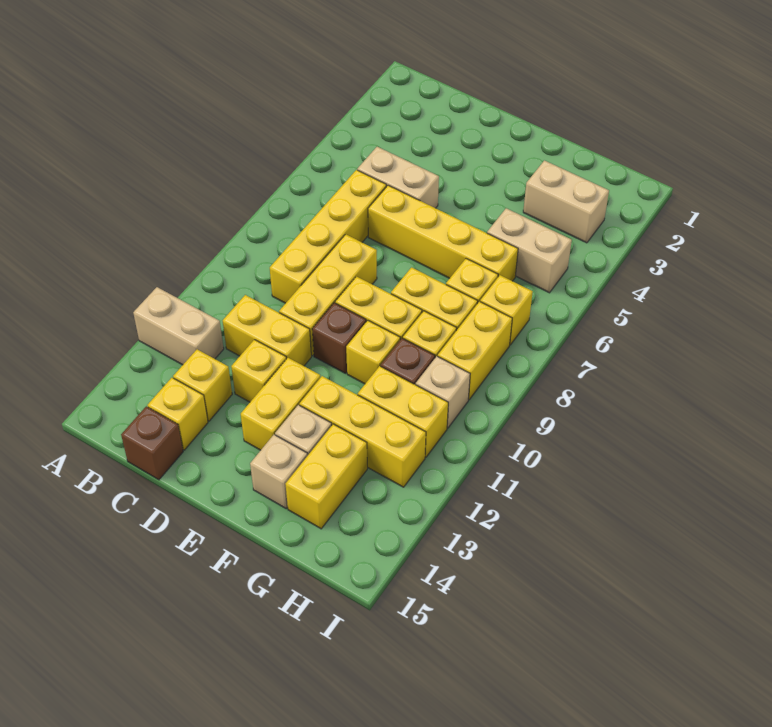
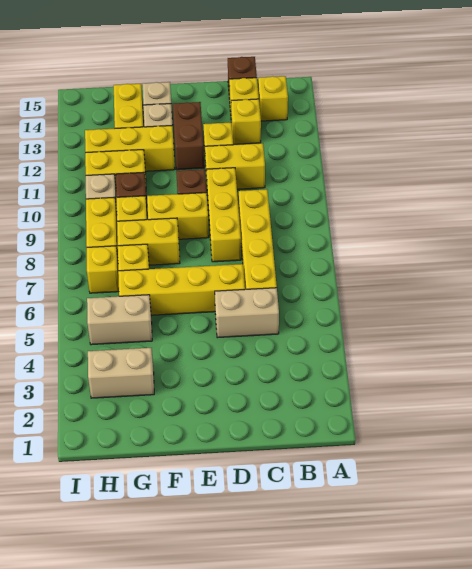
tan 1x2 brick [133,287,224,365] -> none
yellow 1x2 brick [241,358,320,450] -> brown 1x2 brick [173,102,204,170]
yellow 1x1 brick [346,321,400,384] -> yellow 1x1 brick moved to [258,76,288,121]

